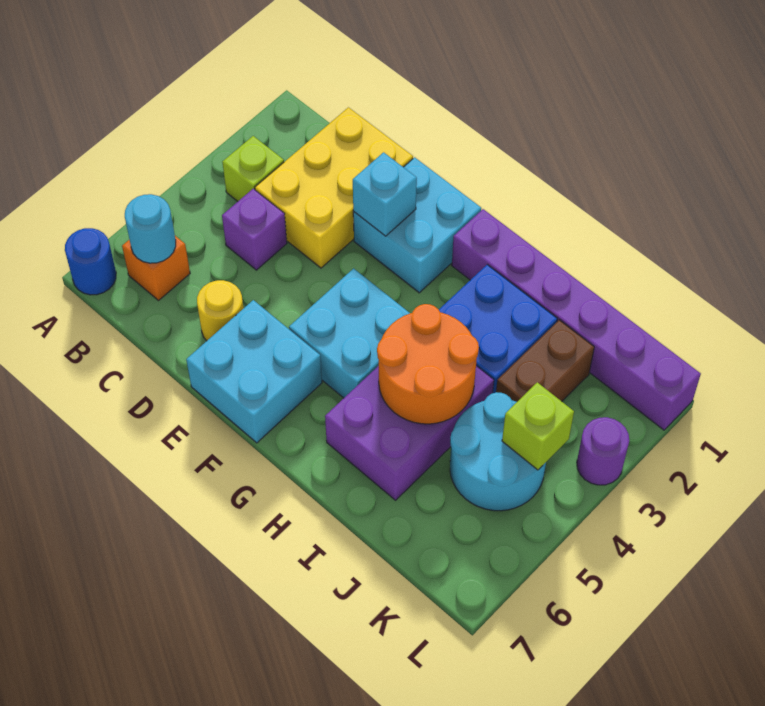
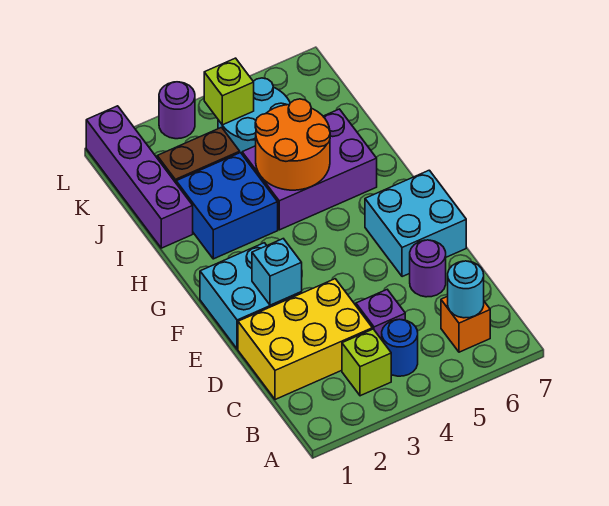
blue 1x1 round brick [65,228,116,295] -> blue 1x1 round brick moved to [382,319,418,376]
yellow 1x1 round brick [197,280,244,341] -> purple 1x1 round brick [410,240,446,297]
cyan 2x2 brick [289,268,410,398] -> none
purple 1x6 brick [452,209,701,430] -> purple 1x4 brick [86,106,193,248]

